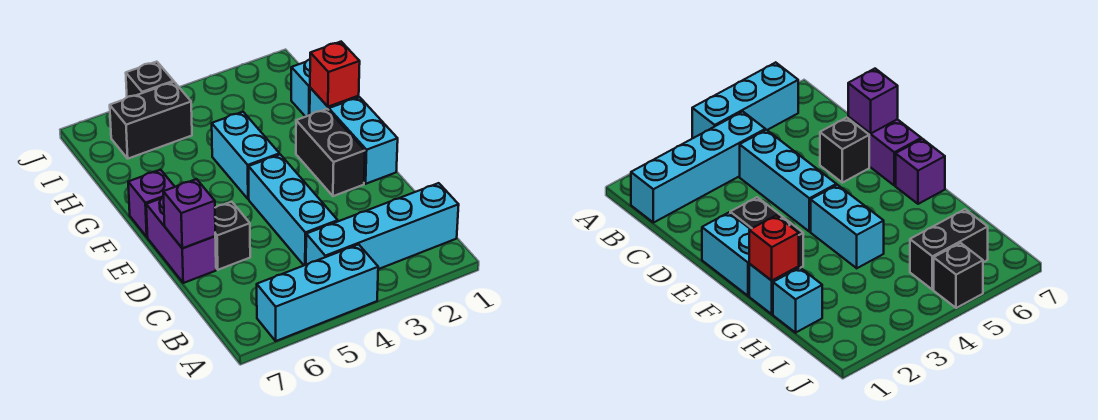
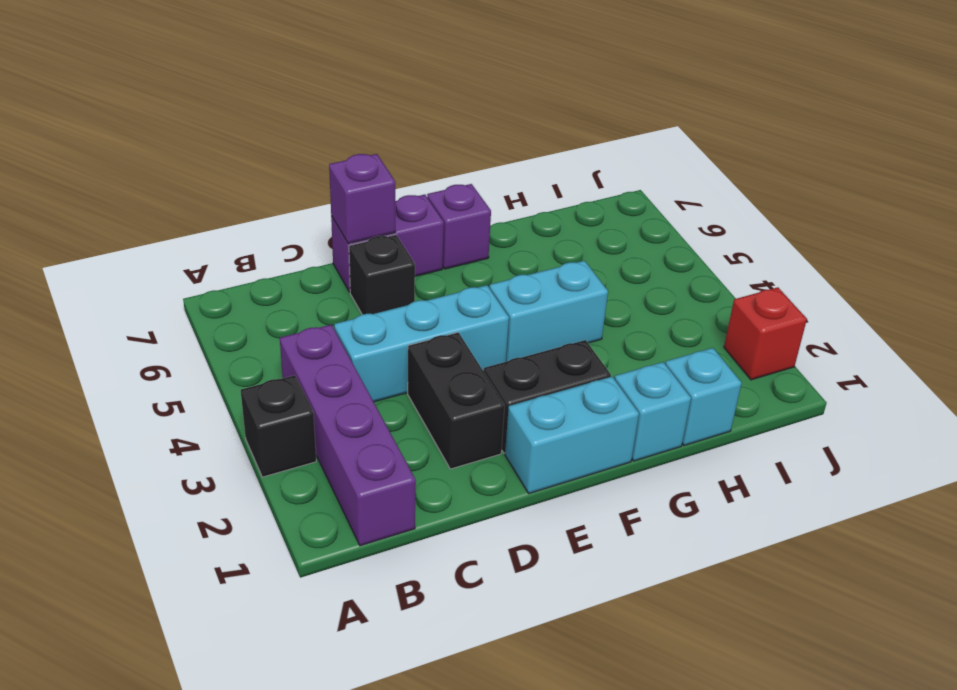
cyan 1x3 brick [257,244,378,341] -> none
cyan 1x4 brick [306,183,459,269] -> purple 1x4 brick [280,325,416,546]
red 1x1 brick [310,42,360,107] -> red 1x1 brick moved to [724,287,807,380]
black 1x2 brick [110,82,192,159] -> black 1x2 brick moved to [408,332,505,469]
black 1x1 brick [126,62,174,97] -> black 1x1 brick moved to [241,375,316,477]

